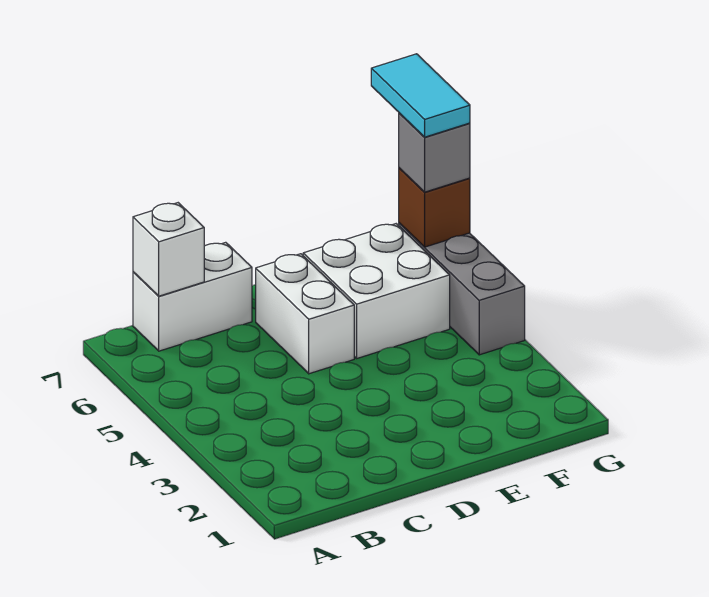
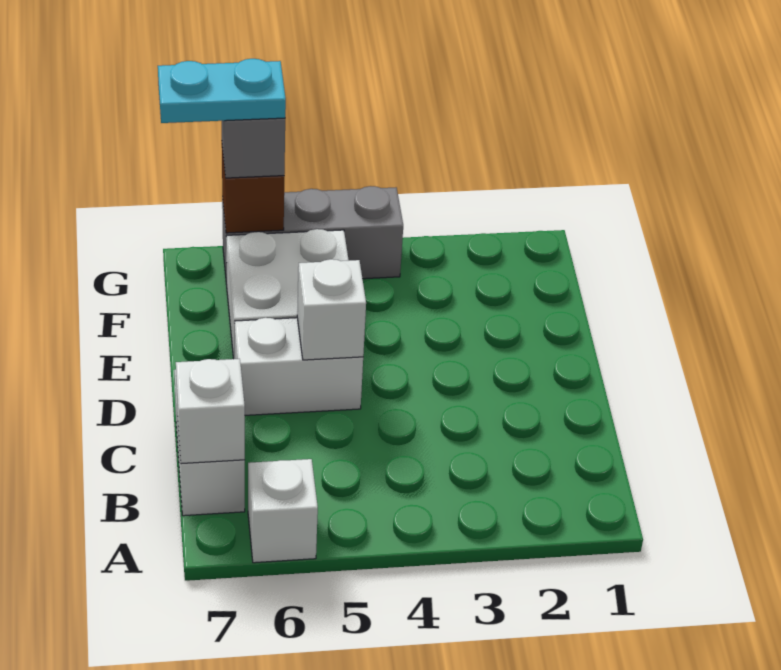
none -> white 1x1 brick [248,459,318,563]
none -> white 1x1 brick [297,259,366,360]
cyan 1x2 tile [371,54,470,137] -> cyan 1x2 plate [158,59,286,123]

